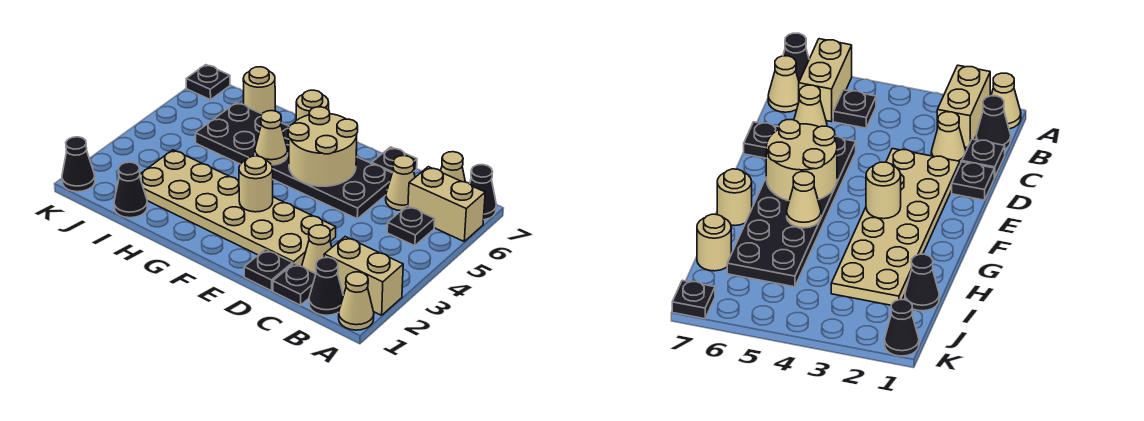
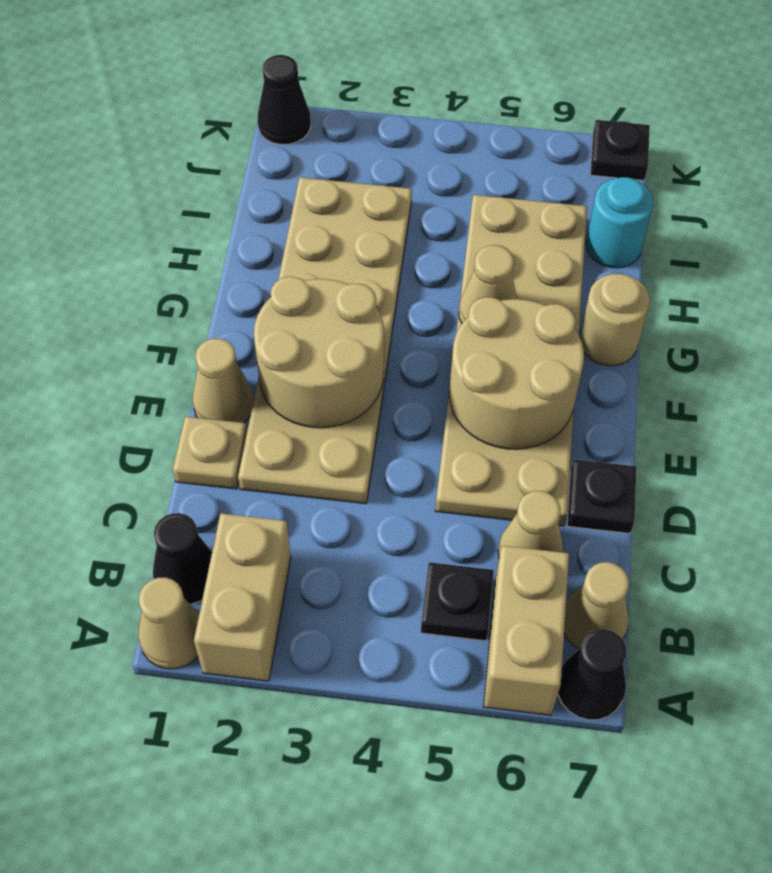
black 1x1 plate [273,263,316,305] -> none
tan 1x1 cone [302,225,332,274] -> tan 1x1 cone moved to [193,339,254,423]
black 1x1 plate [244,249,293,291] -> tan 1x1 plate [173,416,247,489]
black 2x6 plate [195,103,392,219] -> tan 2x6 plate [435,195,587,526]
tan 1x1 round brick [239,156,273,212] -> tan 2x2 round brick [254,277,384,428]
black 1x1 cone [114,162,148,218] -> none
tan 1x1 round brick [243,67,275,114] -> cyan 1x1 round brick [586,177,654,268]

